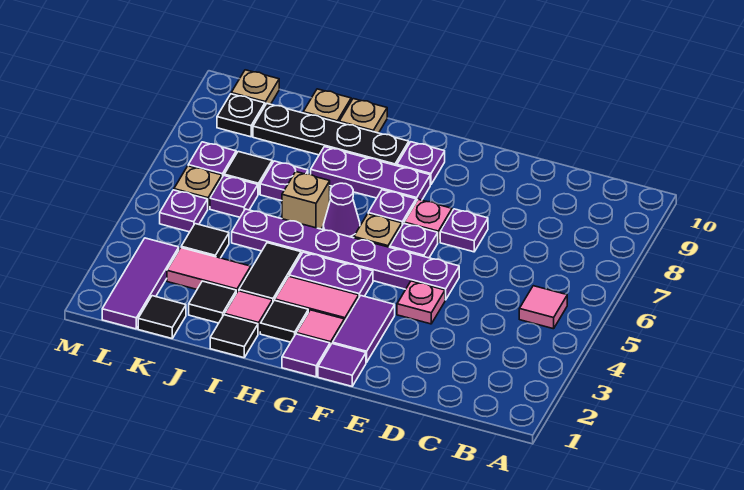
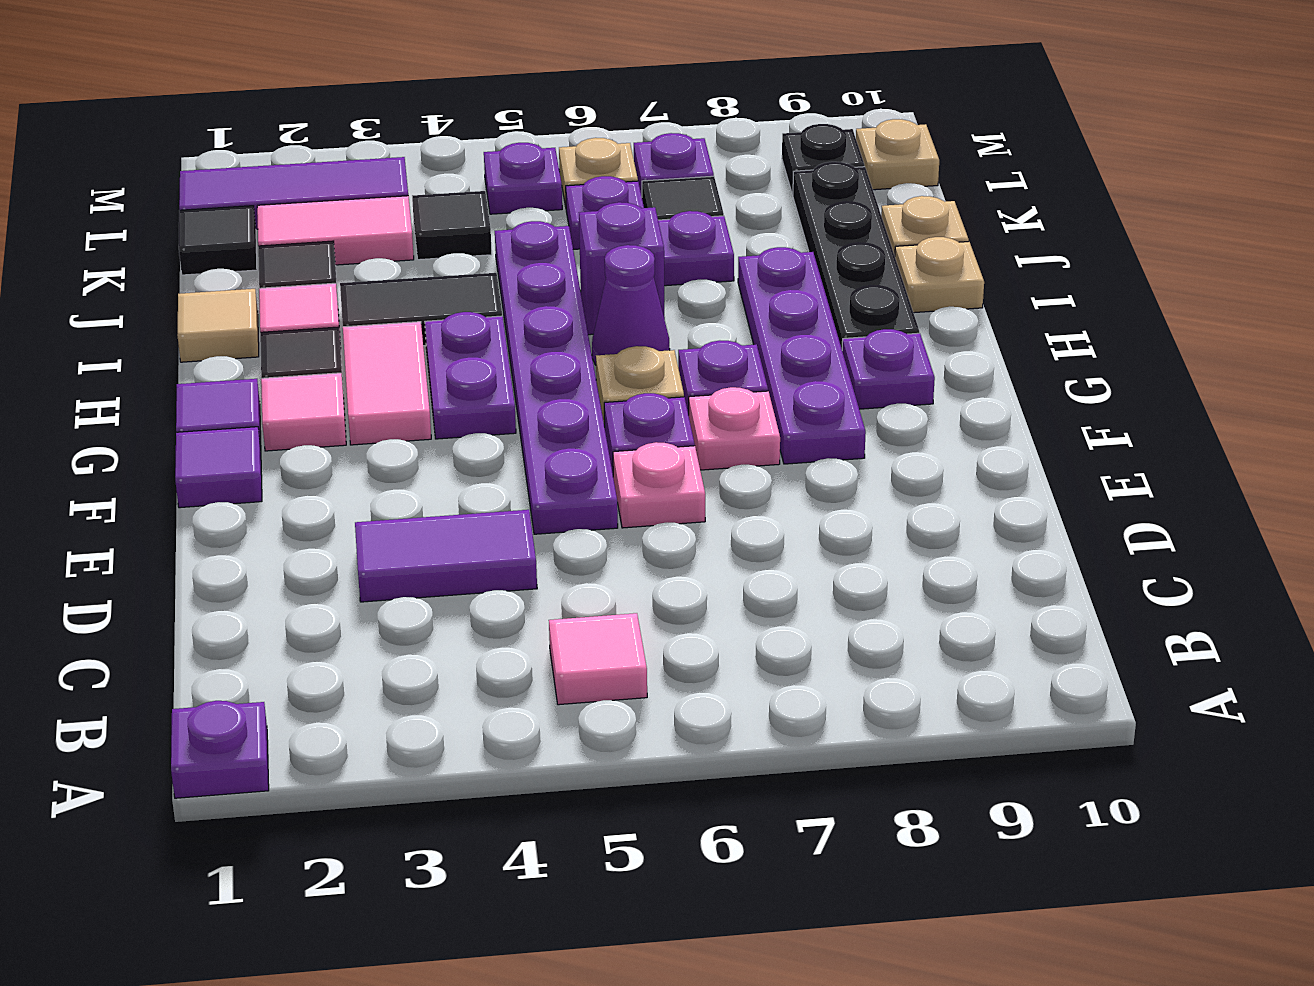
pink 1x1 plate [397,281,445,324] -> pink 1x1 plate moved to [613,442,705,528]
purple 1x1 plate [440,209,488,252] -> purple 1x1 plate moved to [171,701,269,798]
purple 1x2 tile [332,296,395,362] -> purple 1x2 tile moved to [355,510,537,602]
purple 1x3 plate [311,147,430,202] -> purple 1x4 plate [738,247,866,464]
black 1x1 tile [210,315,258,358] -> tan 1x1 tile [177,289,259,362]
tan 1x1 brick [282,172,330,229] -> purple 1x1 brick [579,202,665,335]
pink 1x2 tile [167,248,251,293] -> pink 1x2 tile turned to [257,196,414,265]

